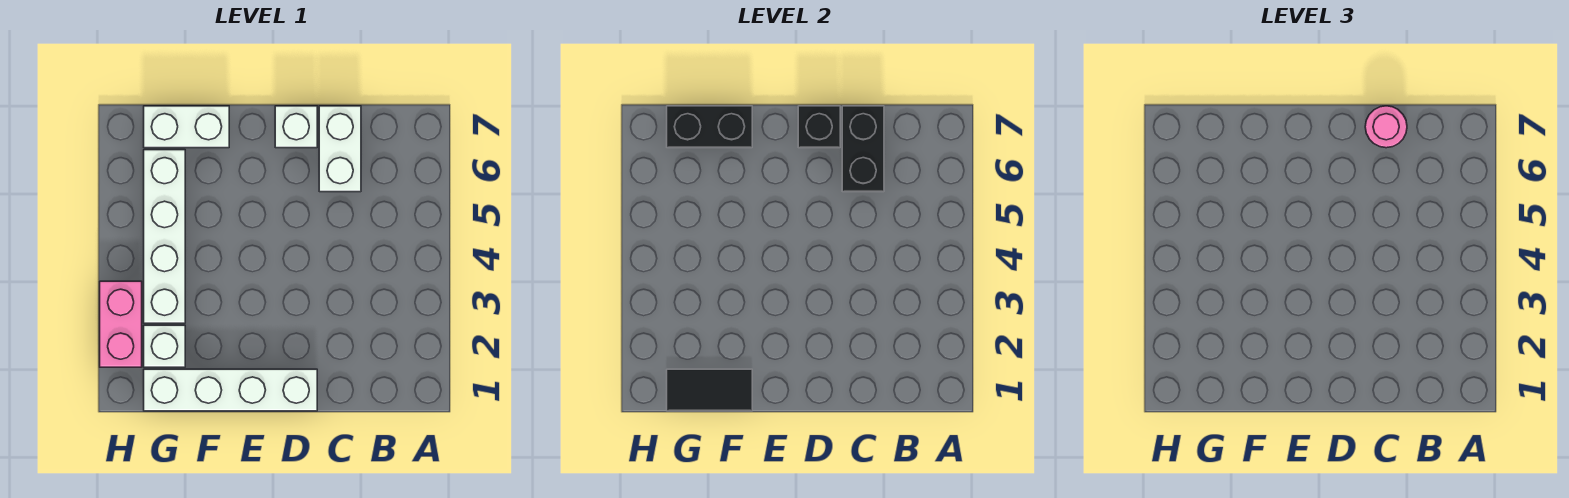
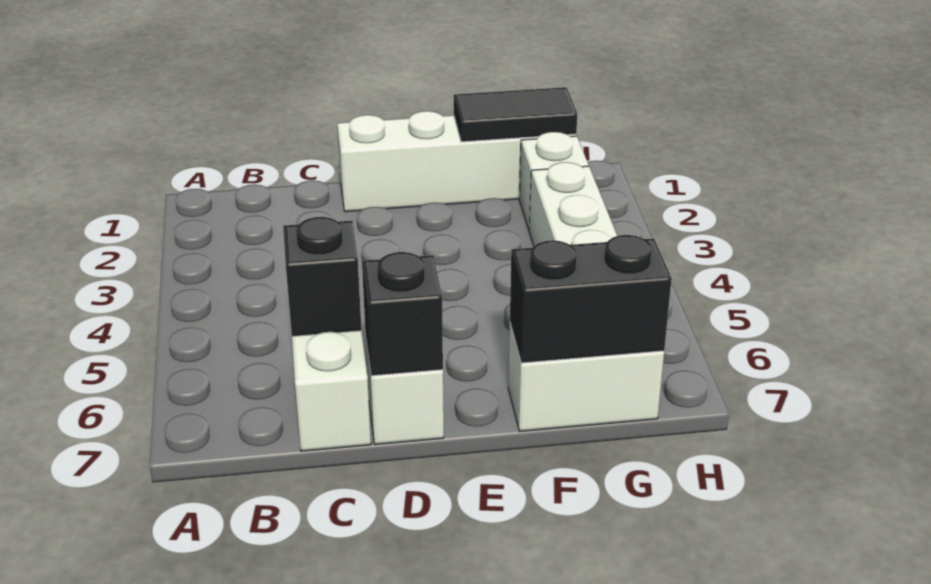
black 1x2 brick [842,106,884,192] -> black 1x1 brick [283,217,362,336]
pink 1x1 round brick [1365,106,1407,148] -> none
pink 1x2 brick [100,281,142,367] -> none

